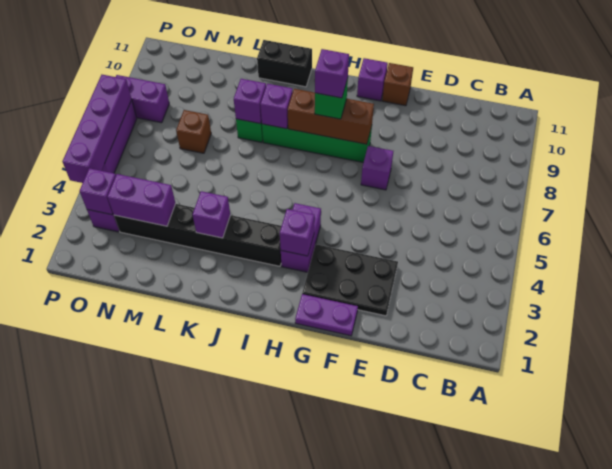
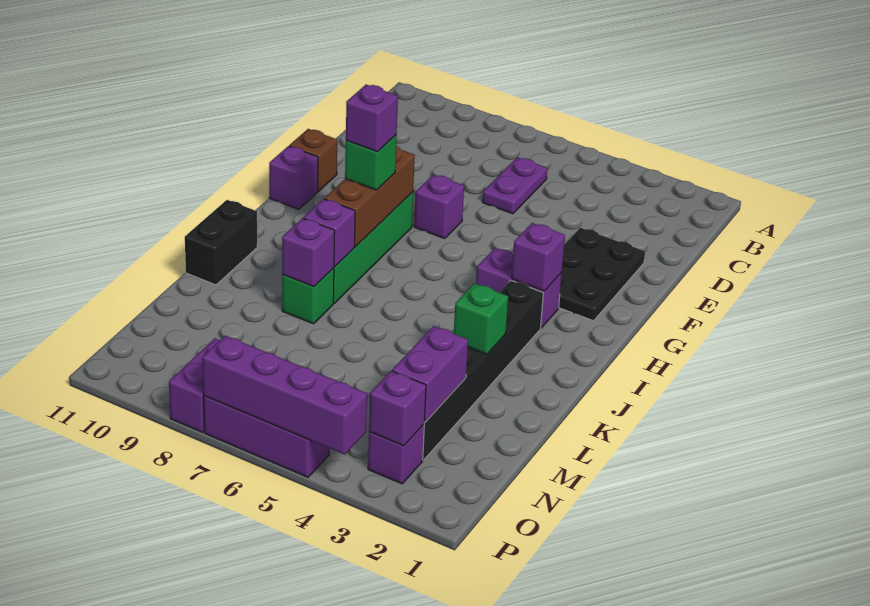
purple 1x2 plate [295,294,358,336] -> purple 1x2 plate moved to [483,157,547,214]
purple 1x1 brick [193,191,230,238] -> green 1x1 brick [454,283,508,354]
brown 1x1 brick [176,110,211,153] -> none

